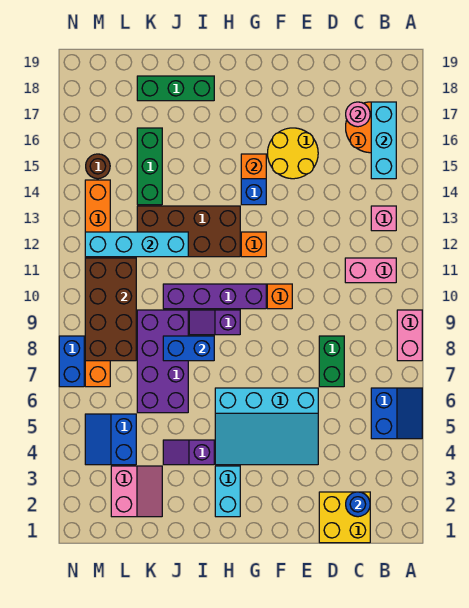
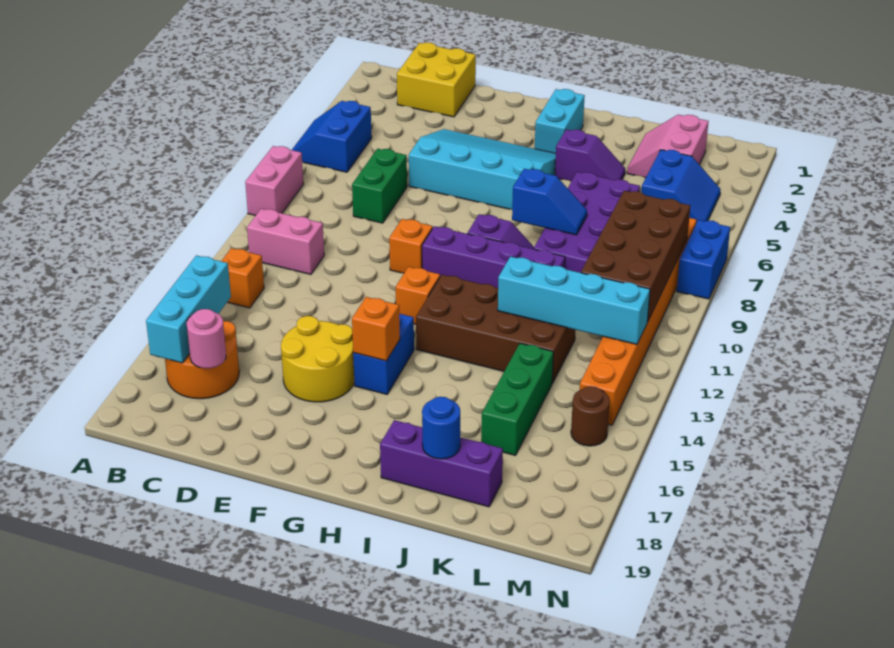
pink 1x1 brick [371,206,396,231] -> orange 1x1 brick [222,248,264,308]
blue 1x1 round brick [346,492,370,517] -> blue 1x1 round brick moved to [422,397,460,459]
blue 1x2 brick [163,336,214,361] -> blue 1x2 slope [512,169,587,235]
green 1x3 brick [137,76,214,101] -> purple 1x3 brick [380,420,503,507]

